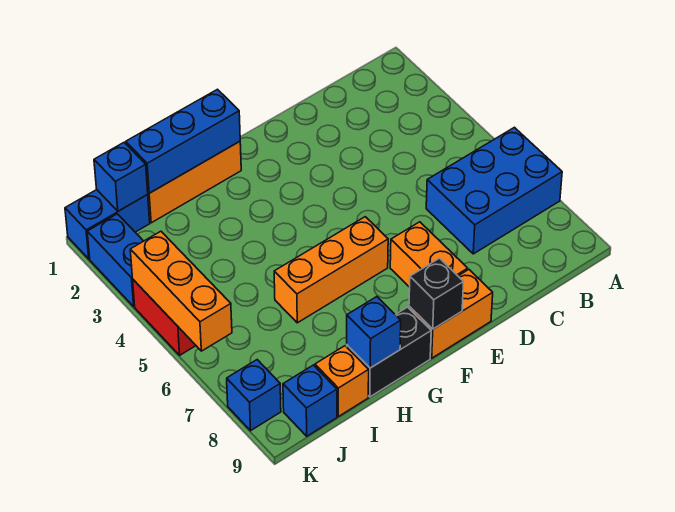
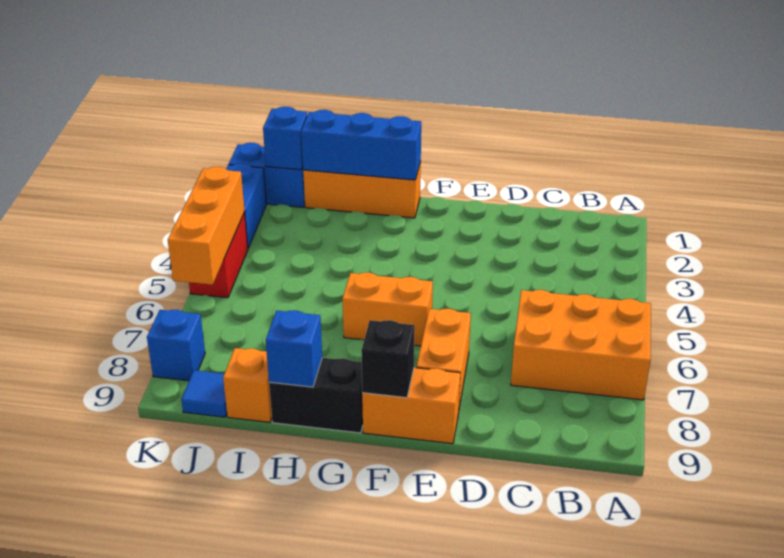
blue 2x3 brick [426,127,562,254] -> orange 2x3 brick [511,290,651,400]
orange 1x3 brick [274,217,388,323] -> orange 1x2 brick [342,272,433,346]
blue 1x1 brick [283,365,337,436] -> blue 1x1 tile [182,370,227,417]

